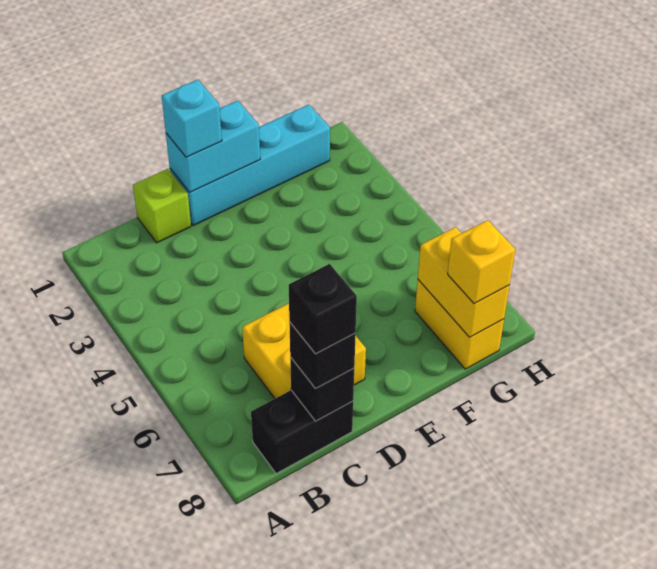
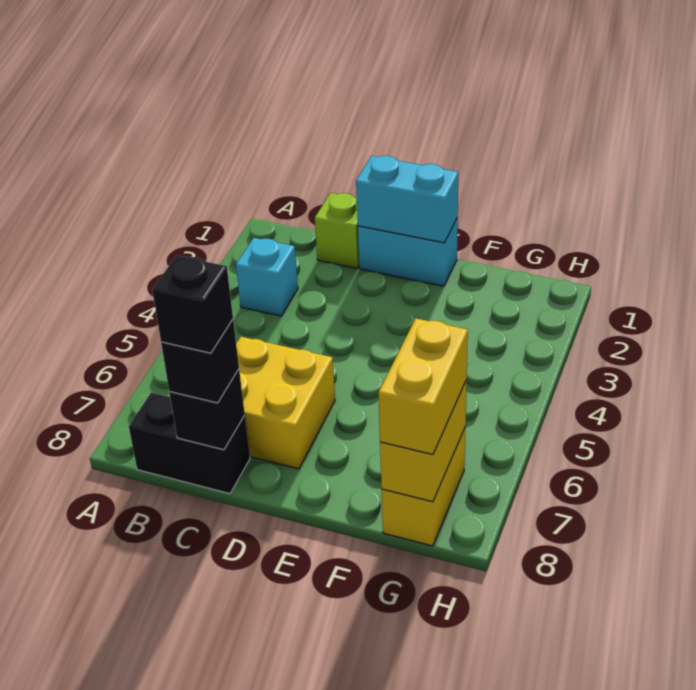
cyan 1x4 brick [170,105,330,226] -> cyan 1x2 brick [358,218,458,286]
cyan 1x1 brick [162,80,222,157] -> cyan 1x1 brick moved to [236,238,298,316]
yellow 1x1 brick [448,220,515,304] -> yellow 1x2 brick [378,318,468,455]

